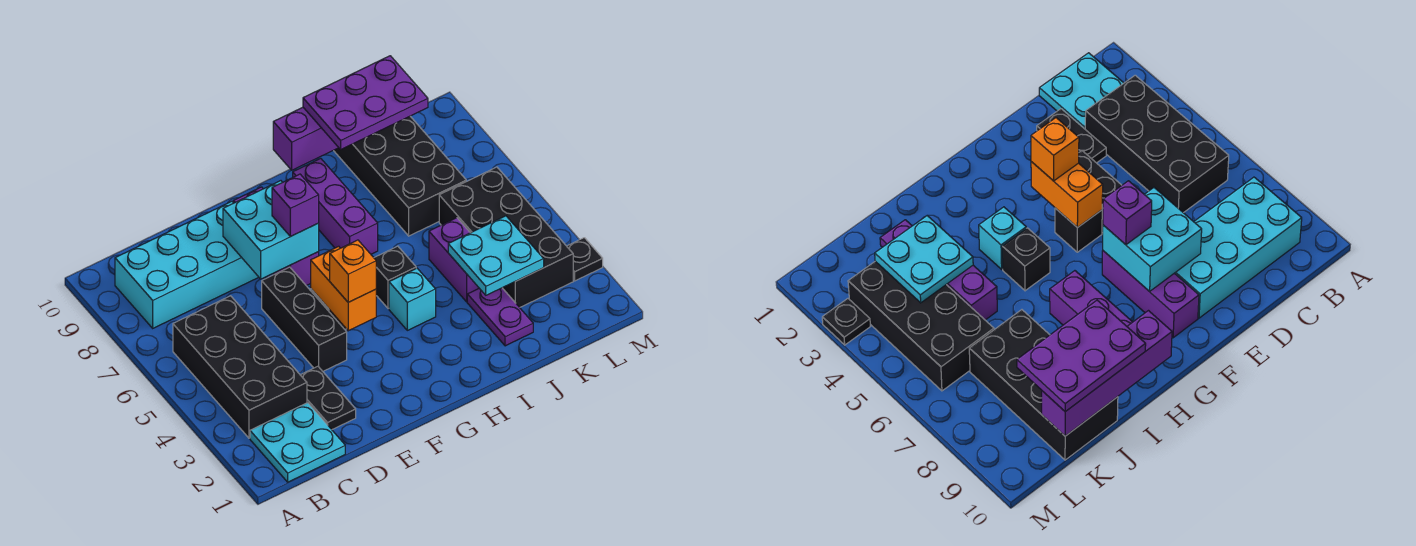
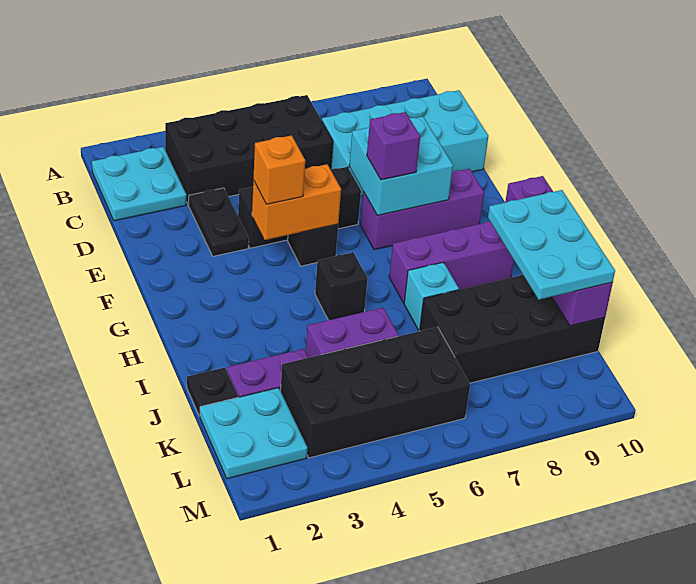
cyan 2x4 brick [115,201,259,328] -> cyan 2x4 brick turned to [322,90,488,196]
black 1x2 plate [301,366,356,429] -> black 1x2 plate turned to [189,188,249,256]
cyan 1x1 brick [389,268,436,330] -> cyan 1x1 brick moved to [404,262,459,330]
purple 2x3 plate [303,56,428,149] -> cyan 2x3 plate [488,190,615,300]
cyan 2x2 plate [448,216,544,295] -> cyan 2x2 plate moved to [200,388,307,479]
black 1x1 plate [567,238,603,281] -> black 1x1 plate moved to [187,368,238,416]

